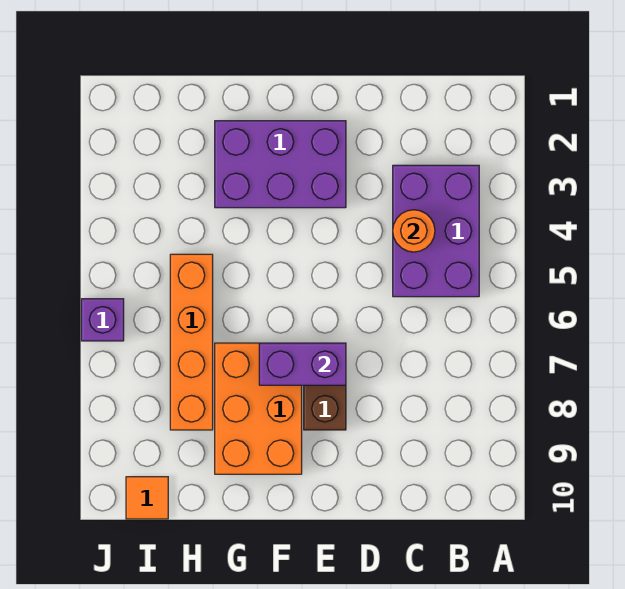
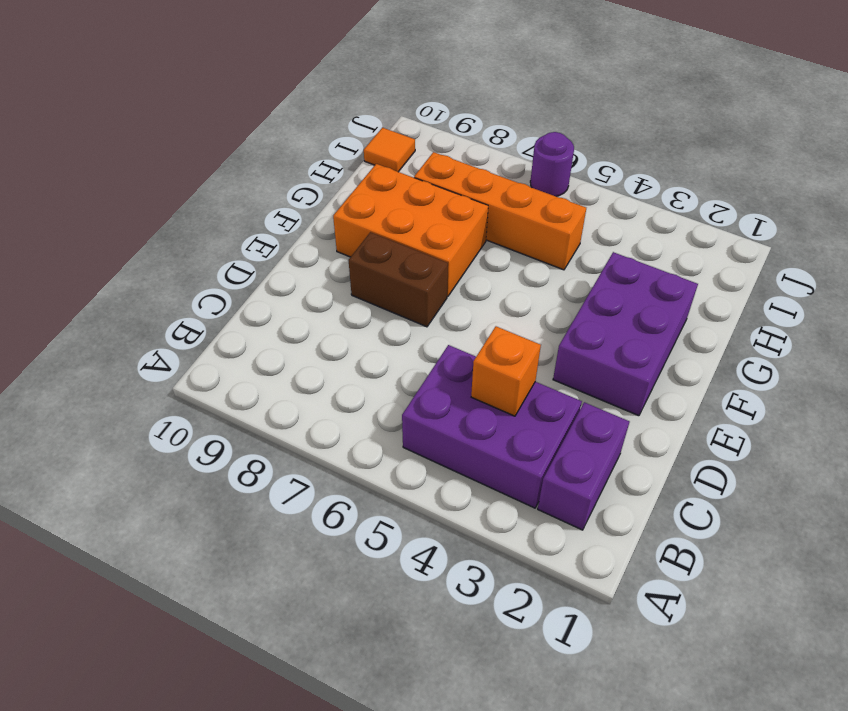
orange 1x1 round brick [393,210,435,252] -> orange 1x1 brick [471,326,541,416]
purple 1x2 brick [259,343,346,385] -> purple 1x2 brick moved to [538,402,629,530]
purple 1x1 brick [81,299,124,341] -> purple 1x1 round brick [530,132,574,196]

